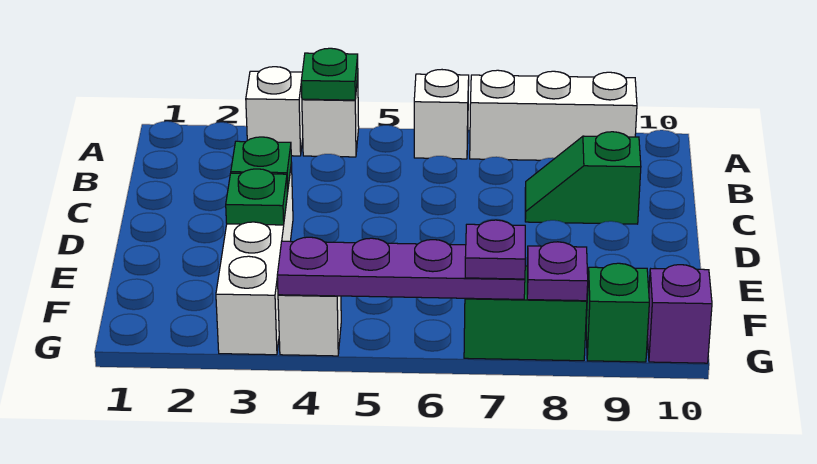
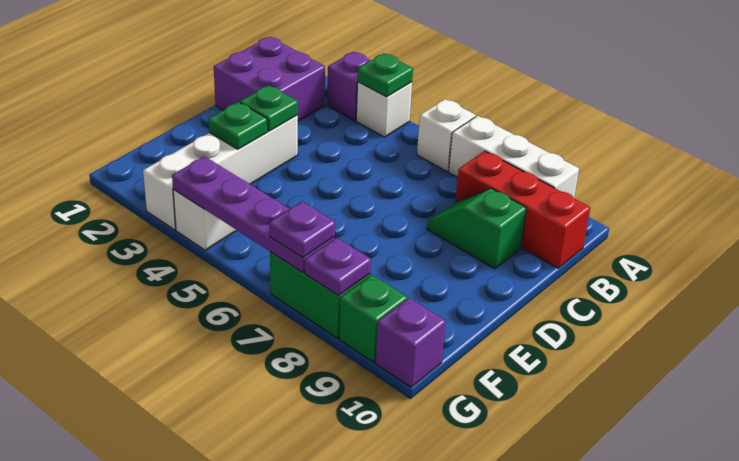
white 1x1 brick [246,67,303,156] -> purple 1x1 brick [327,52,371,121]
none -> purple 2x2 brick [214,37,325,121]
none -> red 1x3 brick [455,151,590,268]

